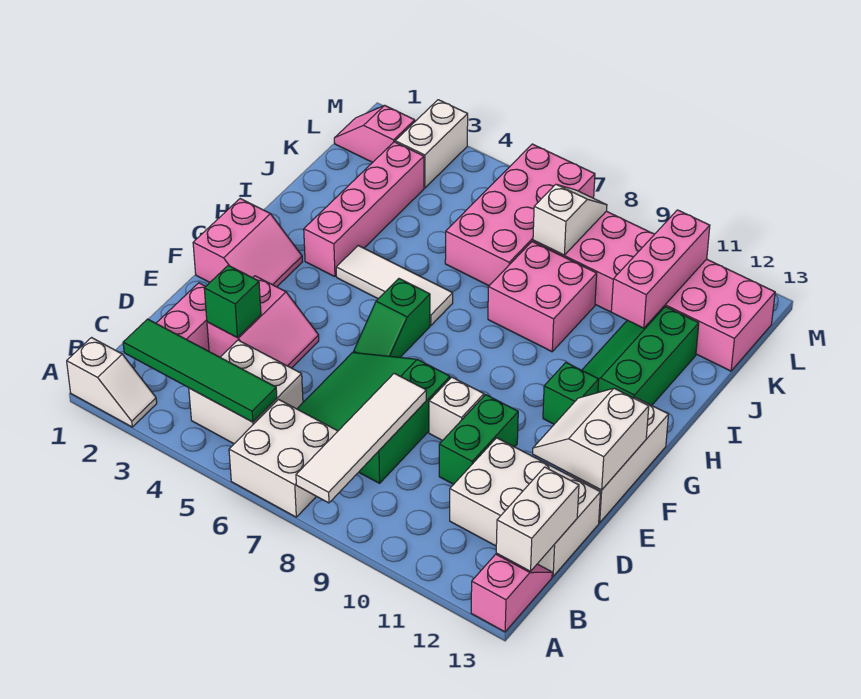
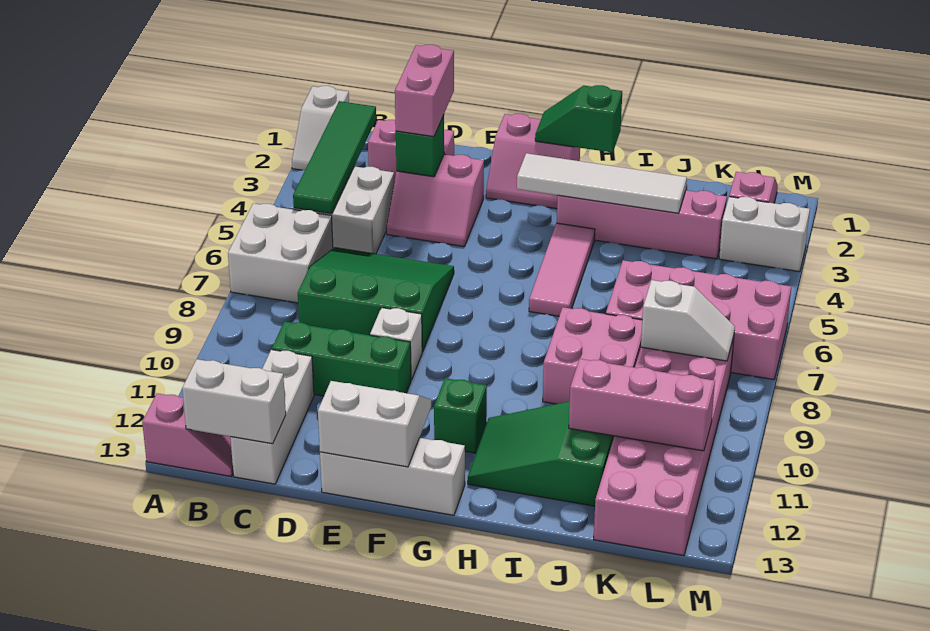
white 1x4 tile [296,373,426,503] -> white 1x4 tile moved to [517,153,687,213]
white 2x3 brick [450,438,601,576] -> white 1x3 brick [230,350,314,484]
none -> pink 1x2 brick [395,45,454,137]
green 1x2 brick [439,395,518,484] -> green 1x3 brick [272,322,411,396]
green 1x2 slope [354,279,430,357] -> green 1x2 slope moved to [535,85,622,153]
white 1x3 tile [336,246,453,325] -> pink 1x3 tile [529,223,595,316]
green 2x3 slope [582,307,699,405] -> green 2x3 slope turned to [468,401,614,506]

